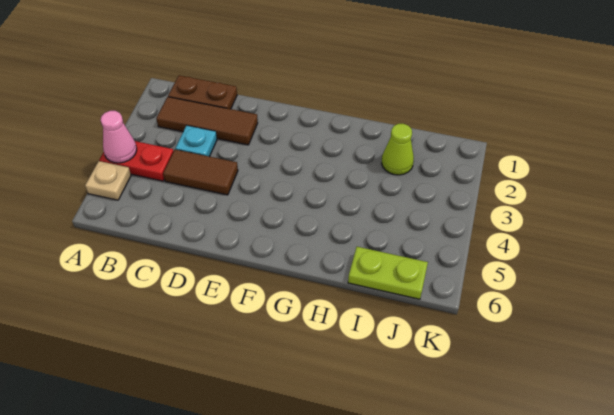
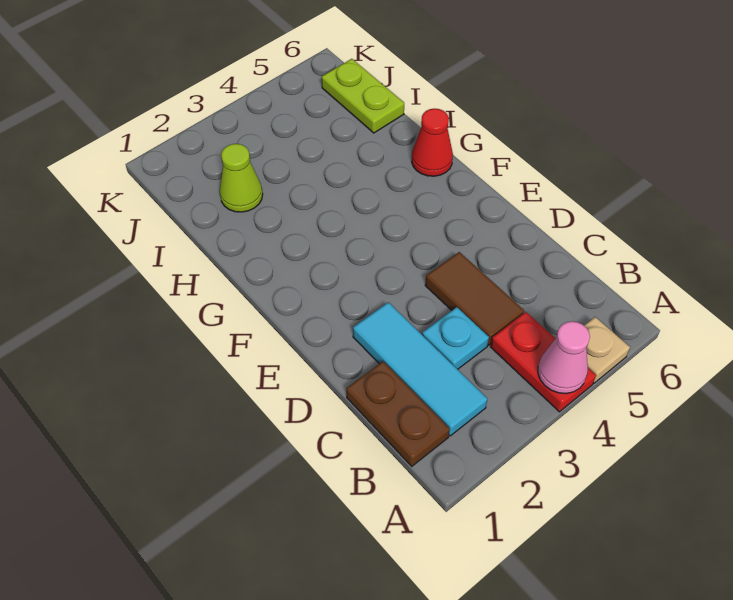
brown 1x3 tile [156,97,258,145] -> cyan 1x3 tile [353,302,487,436]
none -> red 1x1 cone [412,108,453,176]

